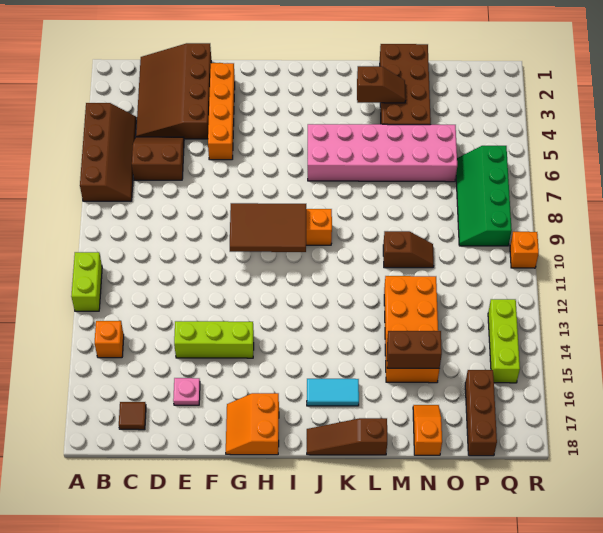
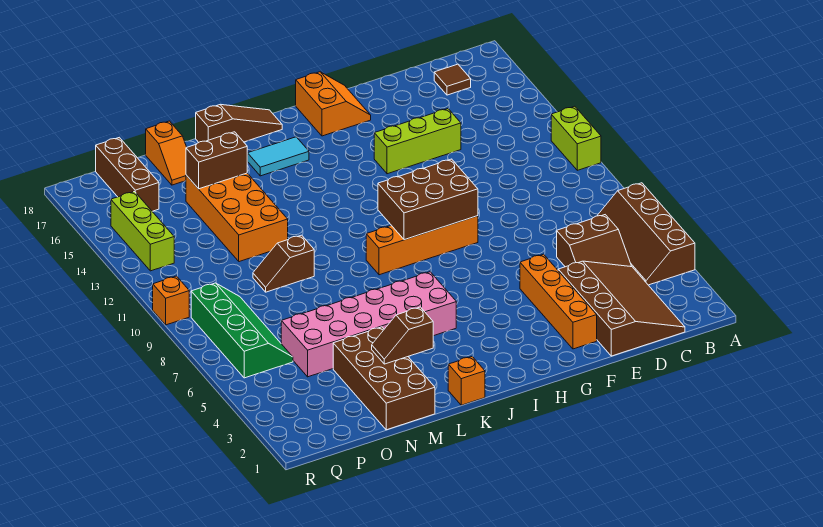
orange 1x1 brick [95,321,124,358] -> orange 1x1 brick moved to [448,357,485,405]
pink 1x1 plate [173,378,200,405] -> none
brown 2x3 tile [230,203,306,252] -> brown 2x3 brick [378,159,478,240]

